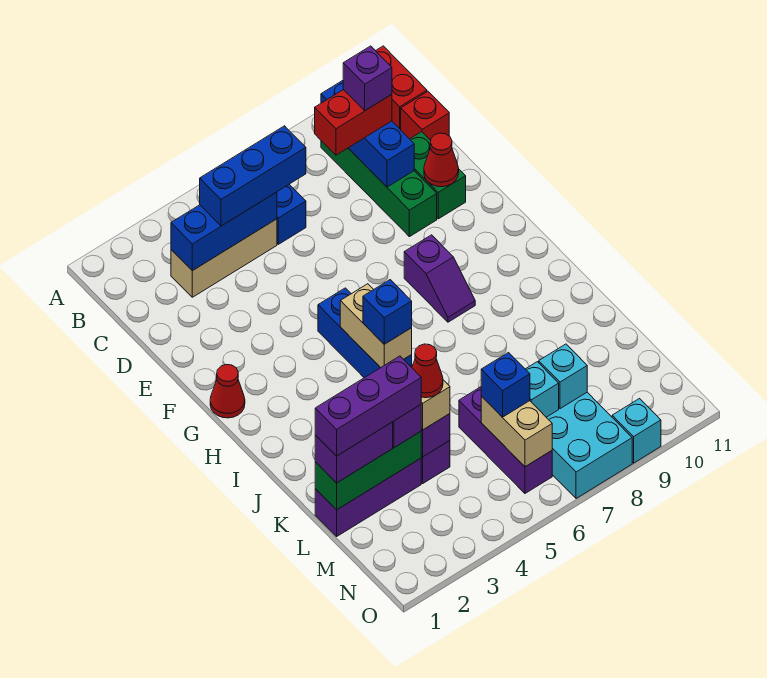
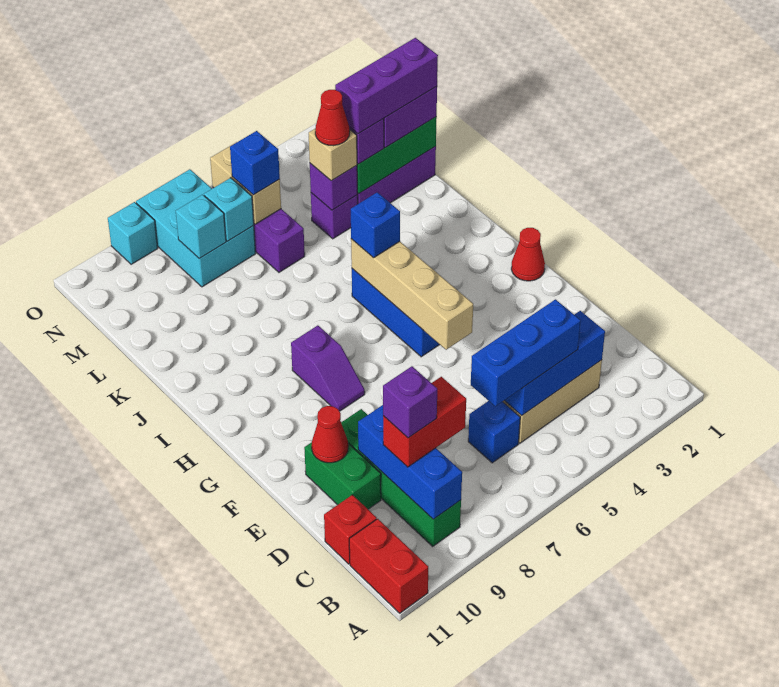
purple 1x2 slope [404,235,475,322] -> purple 1x2 slope turned to [291,325,365,411]
tan 1x2 brick [340,284,412,368] -> tan 1x4 brick [351,239,473,350]

